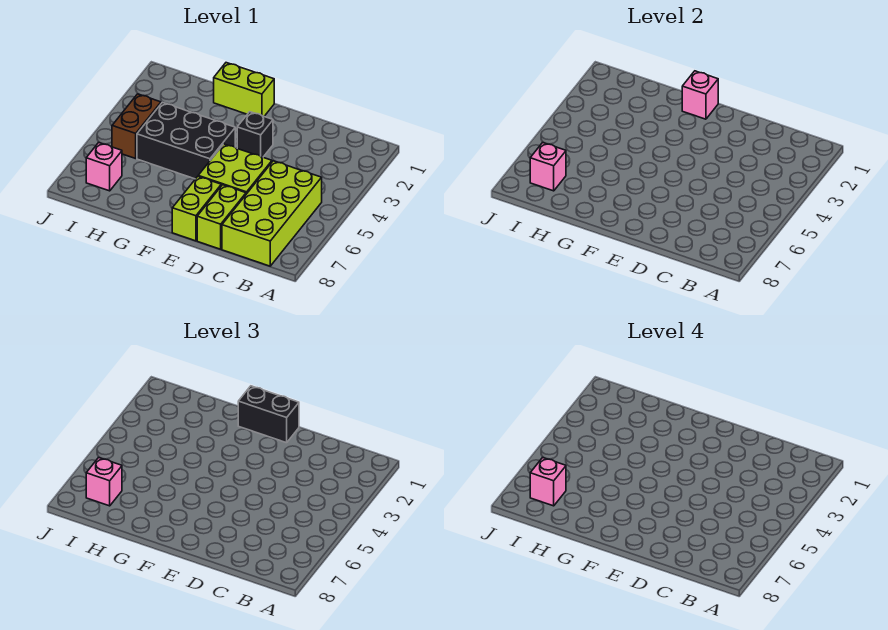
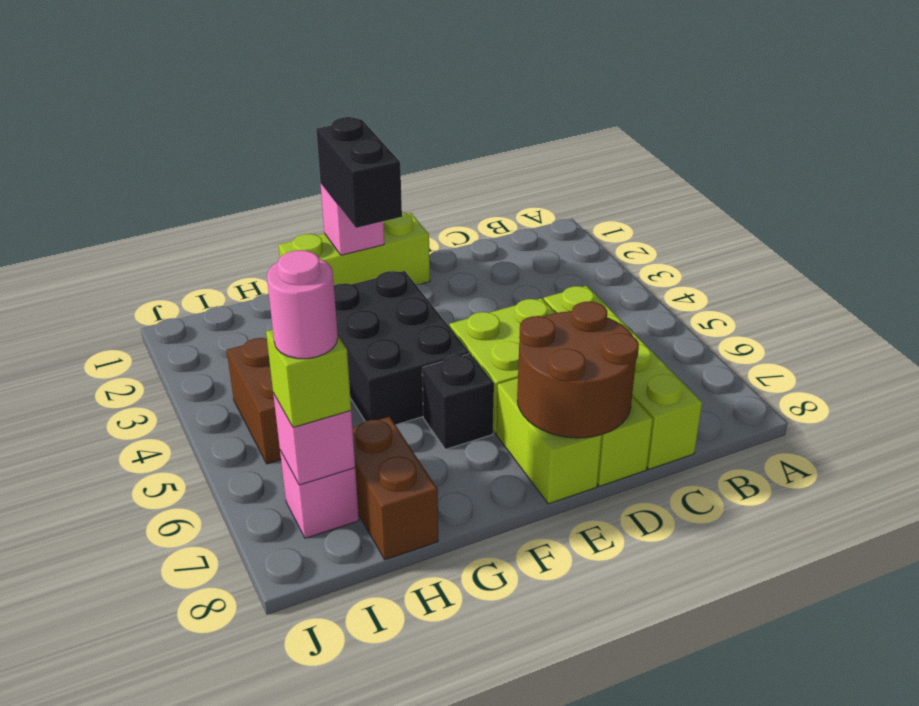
lime 2x4 brick [222,161,322,266] -> lime 1x4 brick [544,286,702,469]
none -> brown 2x2 round brick [517,302,639,438]
black 1x2 brick [238,386,299,443] -> black 1x2 brick turned to [316,117,402,228]
black 1x1 brick [237,112,273,157] -> black 1x1 brick moved to [422,354,494,449]
lime 1x2 brick [214,63,274,116] -> lime 1x3 brick [278,212,430,285]
black 2x3 brick [137,102,235,179] -> black 2x3 brick turned to [334,271,469,425]
none -> brown 1x2 brick [353,417,438,560]
pink 1x1 brick [86,458,122,506] -> lime 1x1 brick [266,330,351,427]
pink 1x1 brick [530,458,566,506] -> pink 1x1 round brick [267,250,338,359]

